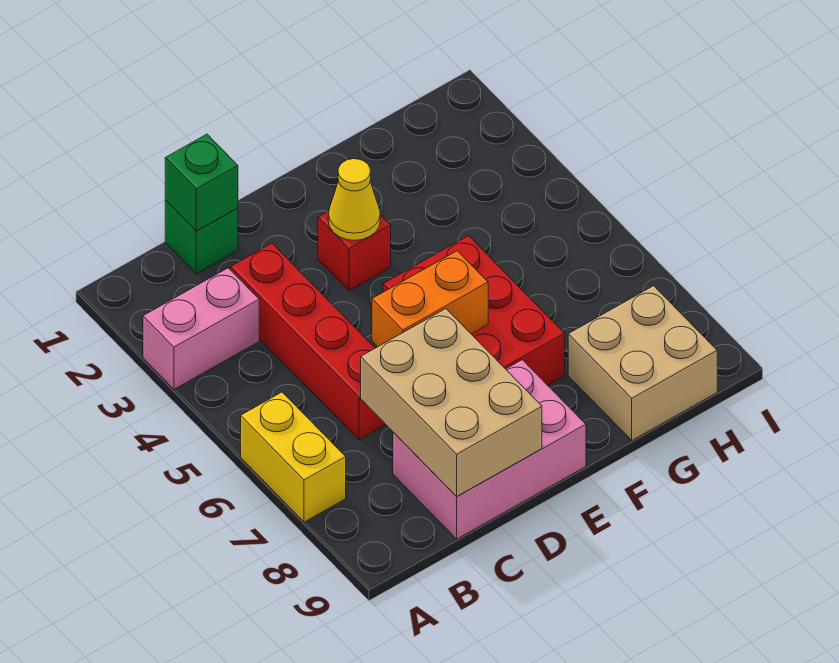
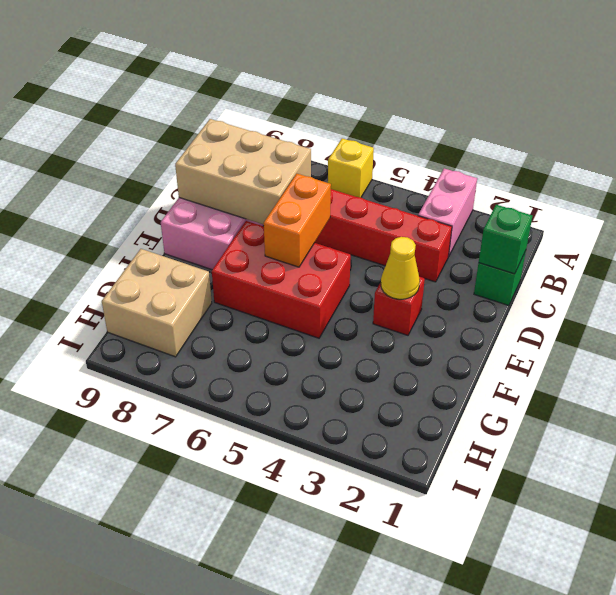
yellow 1x2 brick [241,392,346,522] -> yellow 1x1 brick [328,138,374,197]

